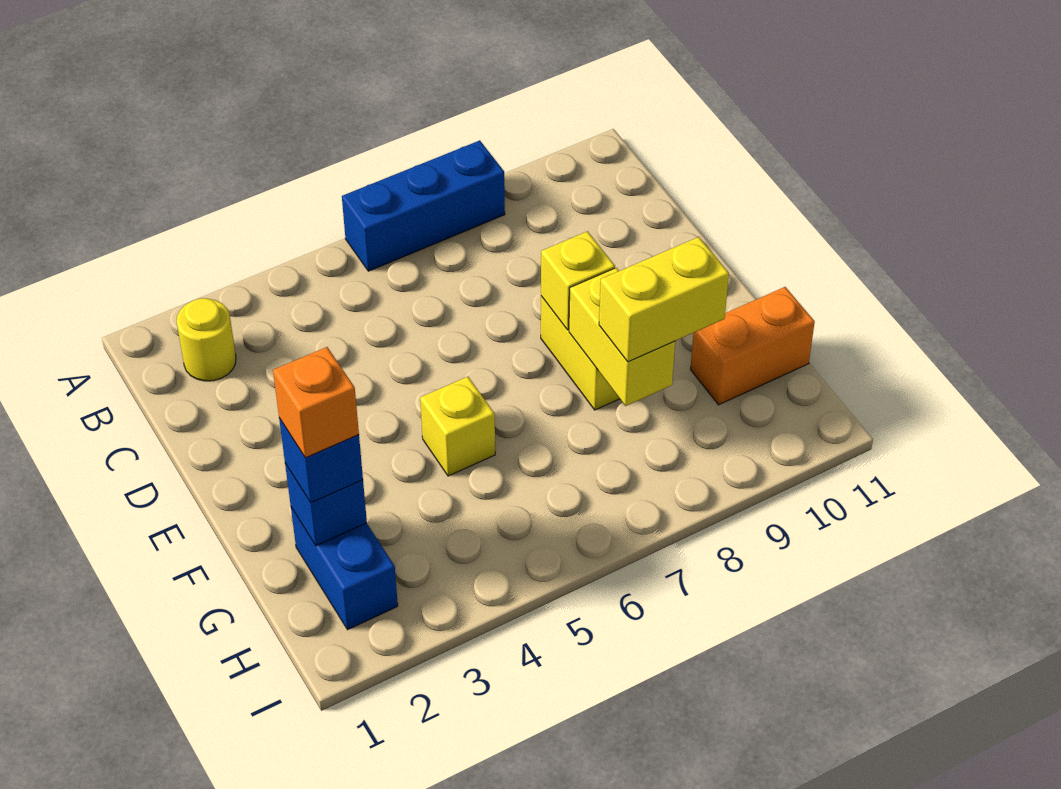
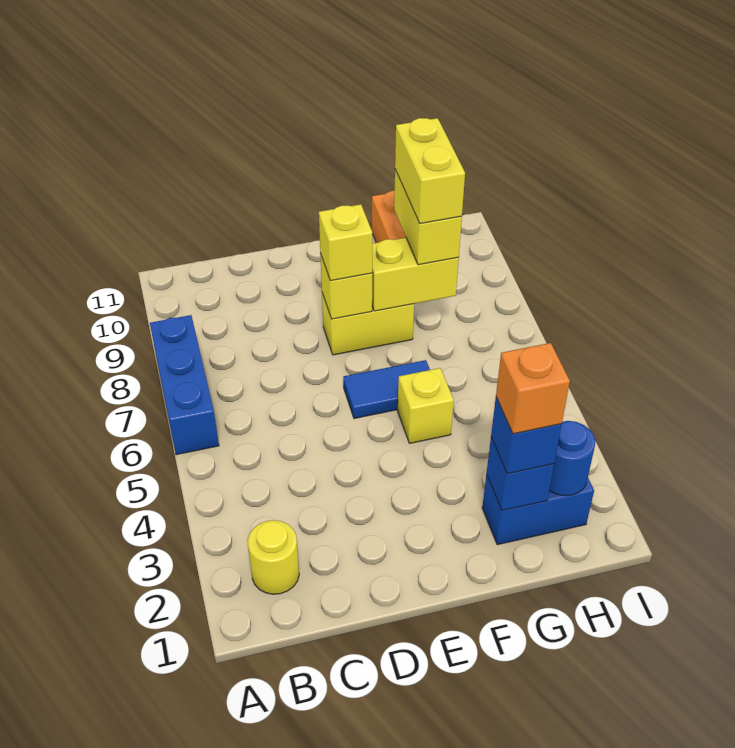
none -> blue 1x2 tile [343,360,430,419]
none -> yellow 1x1 brick [319,204,372,281]
none -> yellow 1x2 brick [395,118,465,224]
none -> blue 1x1 round brick [549,421,595,496]

